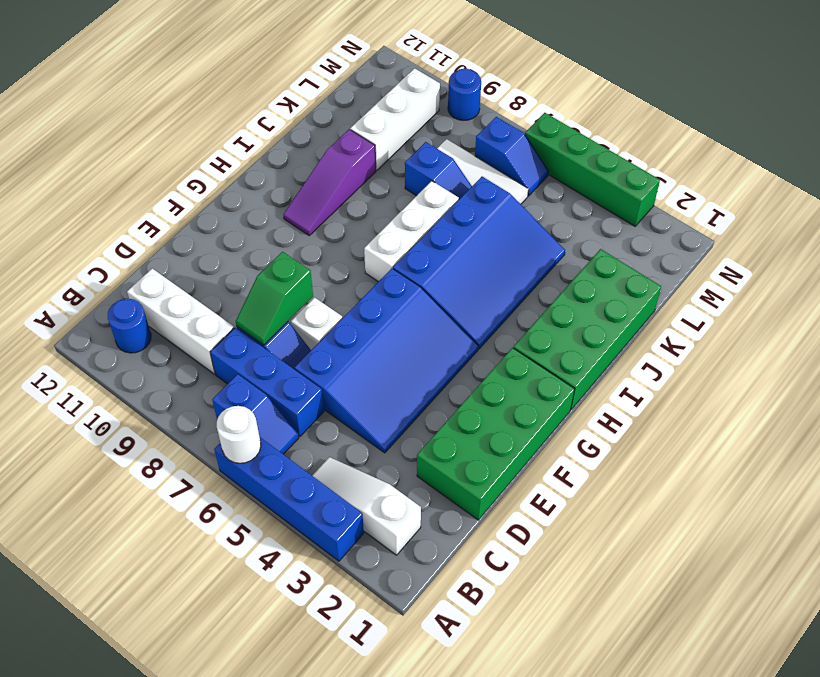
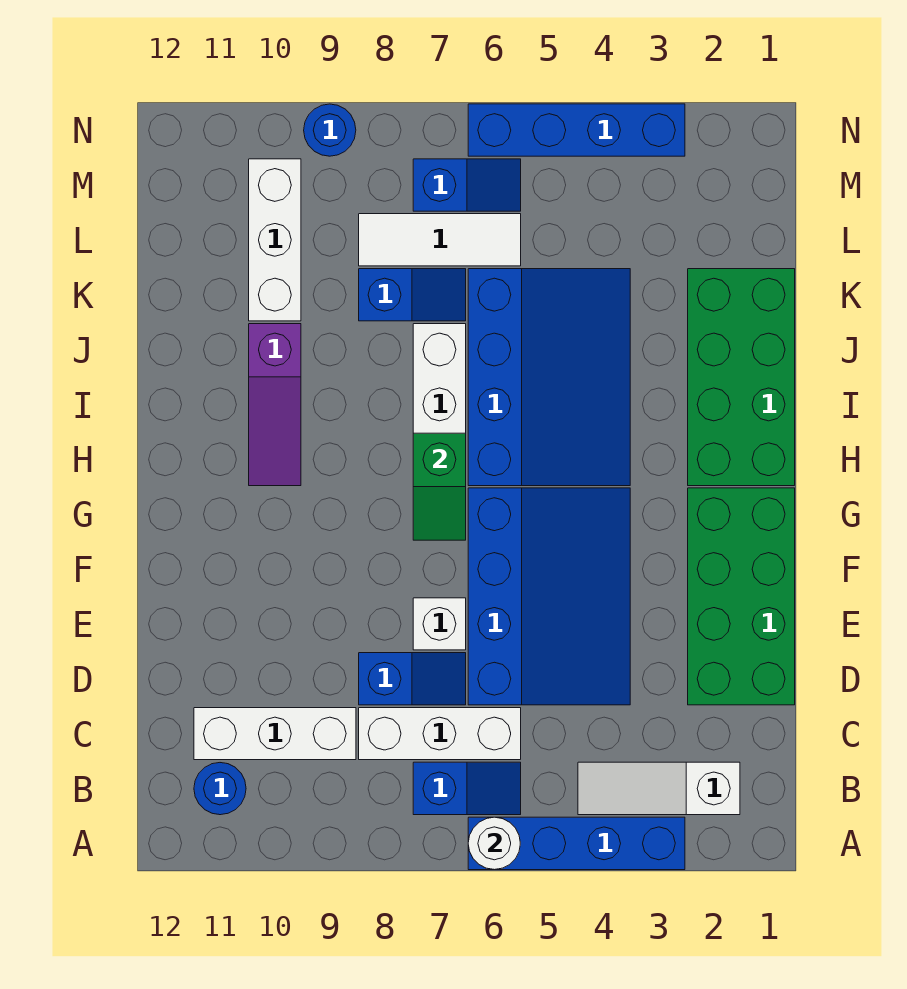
blue 1x3 brick [210,328,324,437] -> white 1x3 brick [359,708,521,760]
green 1x2 slope [236,252,313,345] -> green 1x2 slope moved to [413,433,466,540]
green 1x4 brick [525,113,660,226] -> blue 1x4 brick [468,104,685,156]

